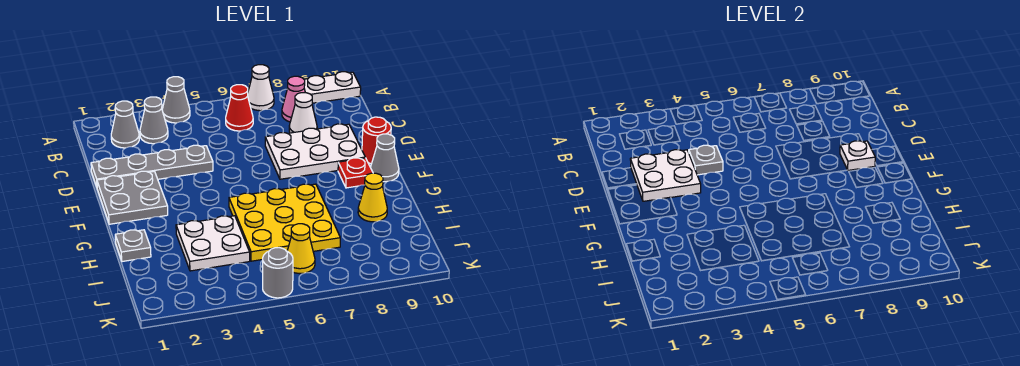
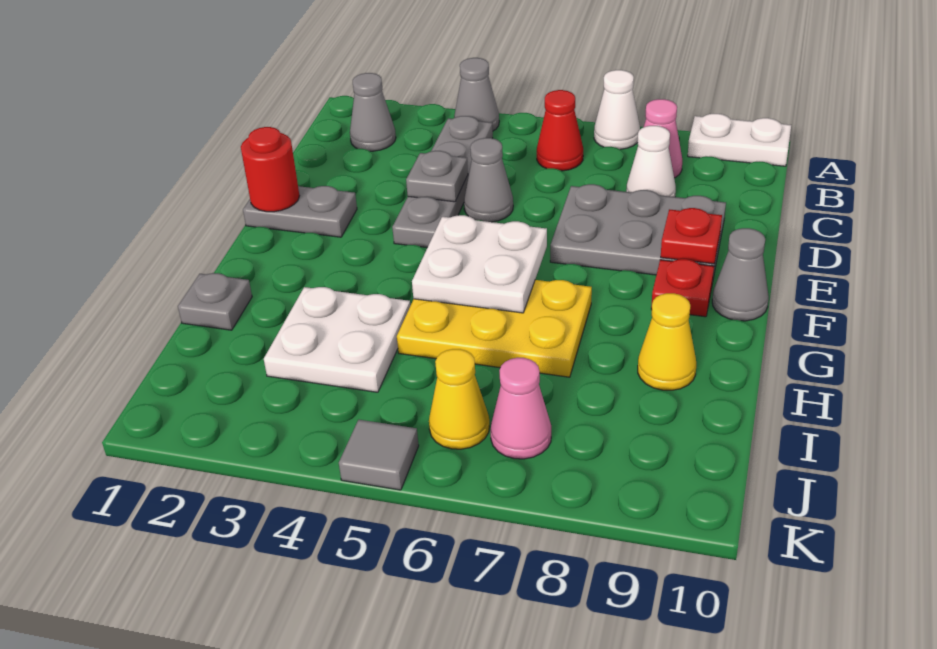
grey 1x1 cone [140,97,168,144] -> grey 1x1 cone moved to [464,138,513,222]
grey 1x4 plate [91,145,213,187] -> grey 1x4 plate turned to [392,116,493,248]
white 2x2 plate [630,150,701,201] -> white 2x2 plate moved to [412,215,547,313]
white 2x3 plate [265,124,365,179] -> grey 2x3 plate [550,184,726,278]
grey 2x2 plate [97,171,168,224] -> grey 1x2 plate [243,186,357,237]
white 1x1 plate [840,141,875,170] -> red 1x1 plate [661,208,722,264]
red 1x1 round brick [362,117,391,164] -> red 1x1 round brick moved to [241,127,299,212]
yellow 3x3 plate [229,184,340,261] -> yellow 2x3 plate [397,280,592,377]
none -> pink 1x1 cone [490,358,551,459]
grey 1x1 round brick [263,248,293,298] -> grey 1x1 tile [339,420,419,490]

